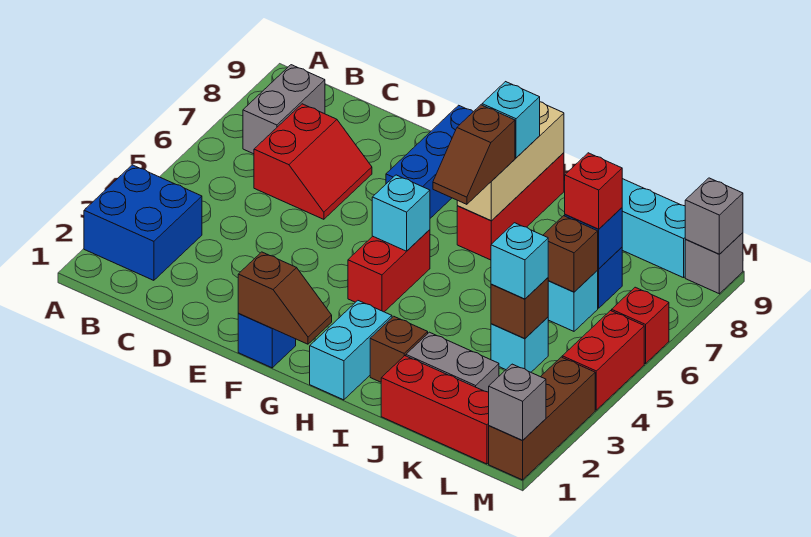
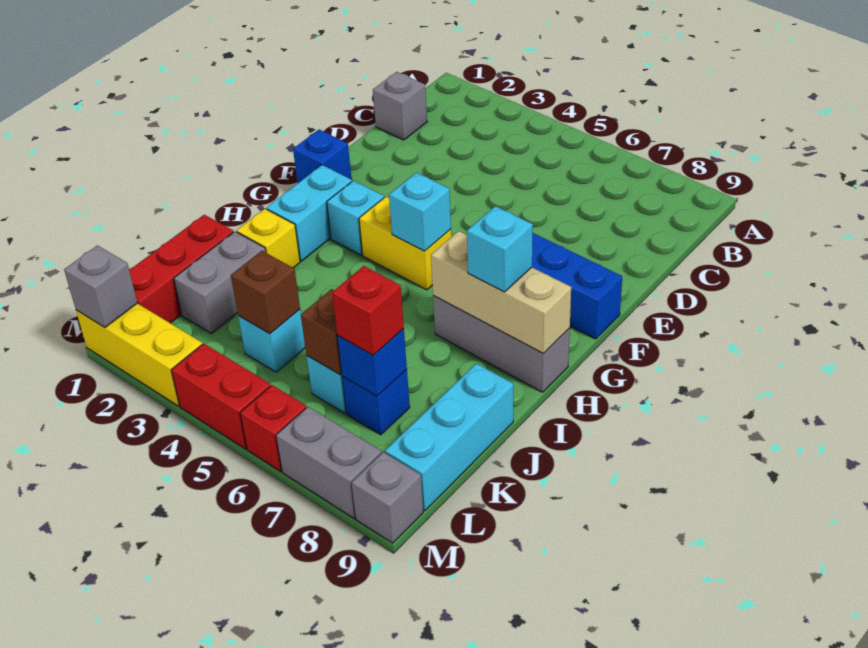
blue 2x2 brick [84,165,202,280] -> none
grey 1x2 brick [243,65,325,154] -> grey 1x2 brick moved to [276,407,382,518]
red 2x2 slope [254,104,372,219] -> none
brown 1x2 slope [238,252,332,344] -> none
red 1x2 brick [348,230,430,312] -> yellow 1x2 brick [359,197,451,290]
cyan 1x2 brick [310,301,392,400] -> cyan 1x2 brick turned to [266,165,352,261]
brown 1x2 slope [433,105,515,204] -> none
red 1x3 brick [457,153,564,260] -> grey 1x3 brick [433,296,570,392]
brown 1x1 brick [370,316,428,382] -> yellow 1x1 brick [237,209,300,268]
cyan 1x1 brick [491,223,548,299] -> cyan 1x1 brick moved to [327,181,384,255]
brown 1x3 brick [489,357,595,480] -> yellow 1x3 brick [76,303,202,406]
grey 1x1 brick [685,178,743,254] -> grey 1x1 brick moved to [373,72,427,140]

